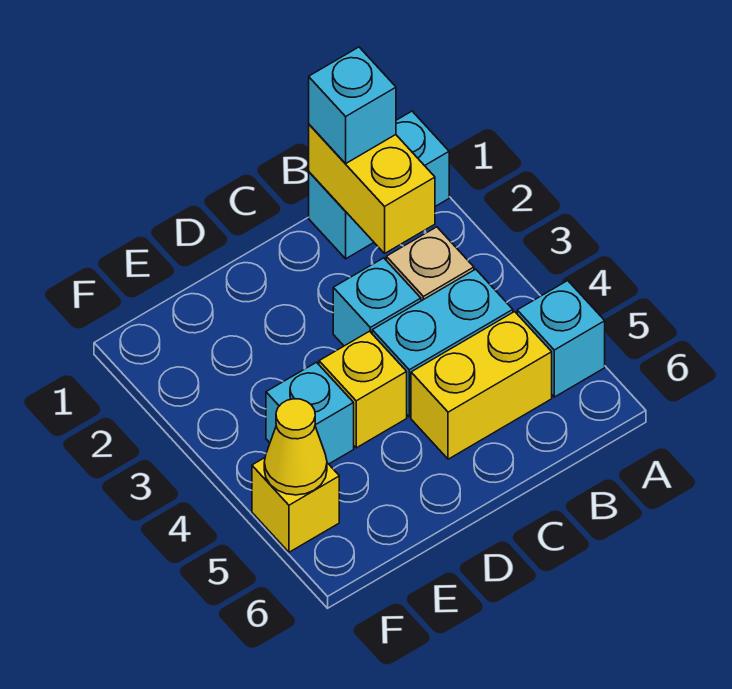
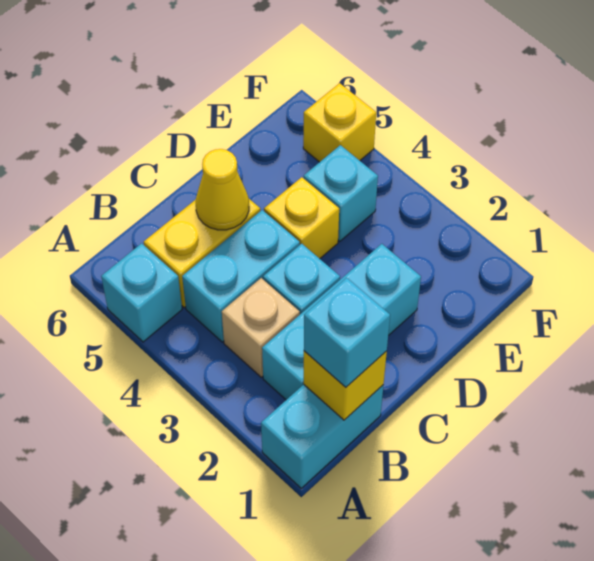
yellow 1x2 brick [309,125,435,253] -> yellow 1x1 brick [304,351,387,420]
none -> cyan 1x3 brick [262,244,421,400]
yellow 1x1 cone [264,399,327,495] -> yellow 1x1 cone moved to [196,149,249,230]

